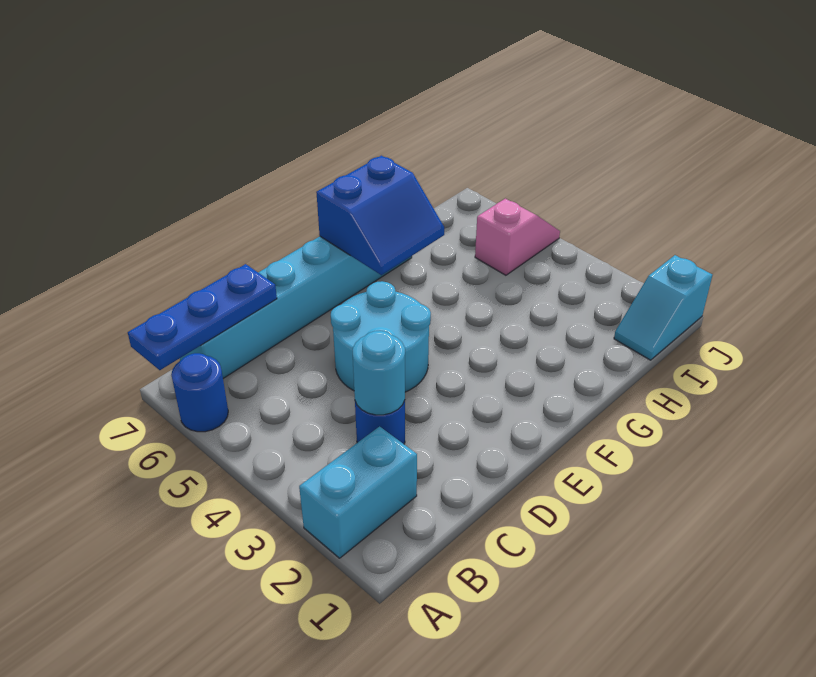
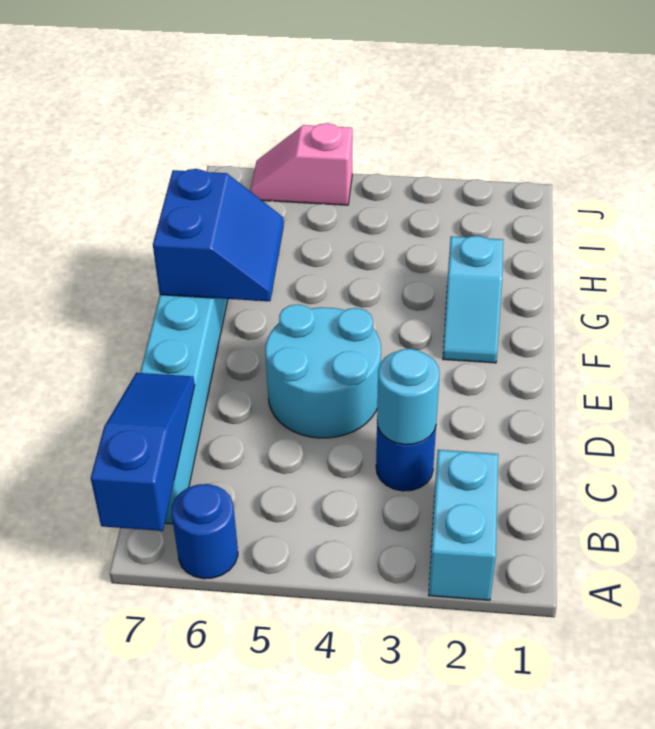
blue 1x3 plate [128,264,277,370] -> blue 1x3 slope [91,373,195,531]
cyan 1x2 slope [614,255,712,360] -> cyan 1x2 slope moved to [443,236,503,363]
pink 1x2 slope [475,198,560,275] -> pink 1x2 slope turned to [250,123,352,205]

